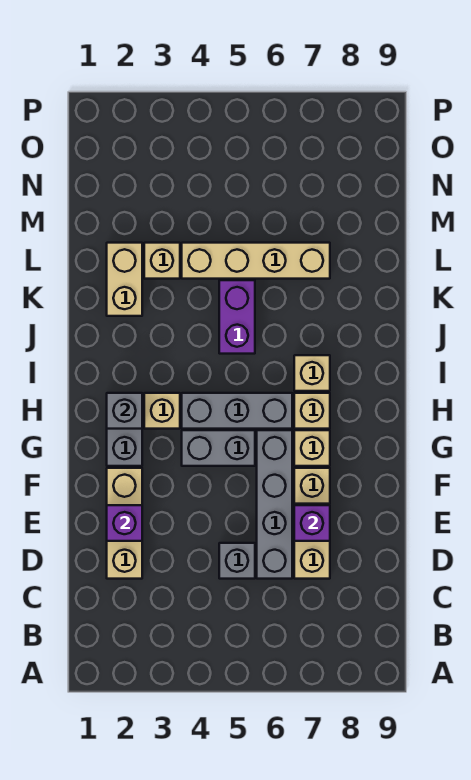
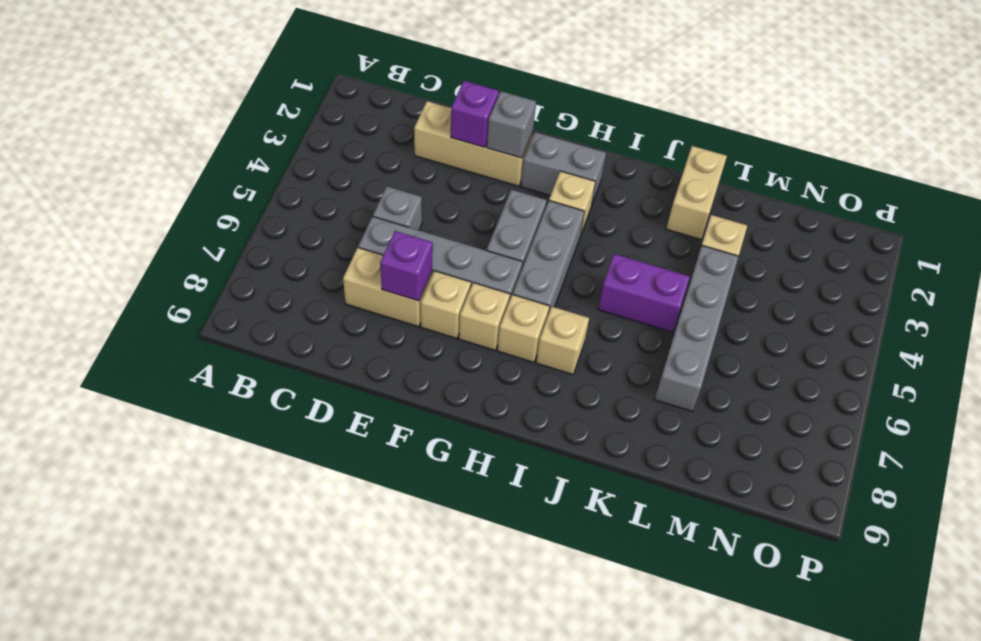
grey 1x1 brick [107,393,142,429] -> grey 1x1 brick moved to [487,91,536,158]
tan 1x2 brick [107,243,142,316] -> tan 1x2 brick turned to [666,146,727,239]
tan 1x4 brick [182,243,330,279] -> grey 1x4 brick [654,246,739,411]

